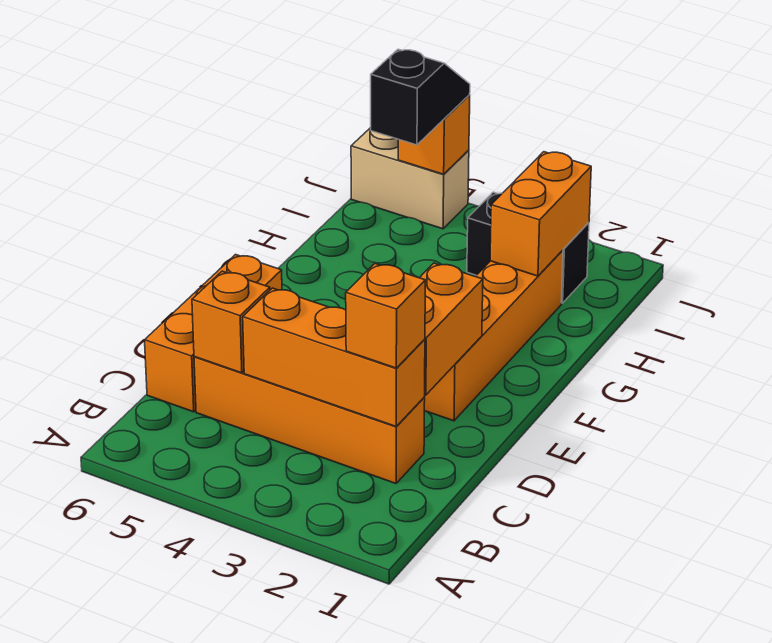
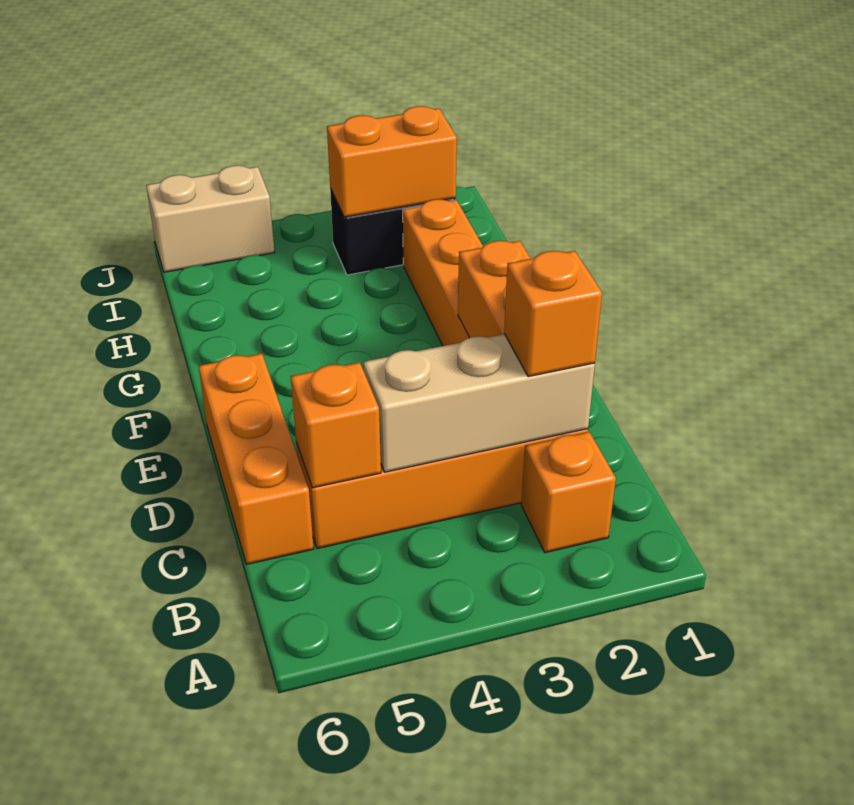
orange 1x3 brick [243,288,425,427] -> tan 1x3 brick [363,334,595,472]
orange 1x2 brick [490,152,591,276] -> orange 1x2 brick turned to [327,106,457,217]
black 1x2 slope [371,49,470,145] -> none
orange 1x1 brick [398,95,470,174] -> orange 1x1 brick moved to [521,432,616,553]

